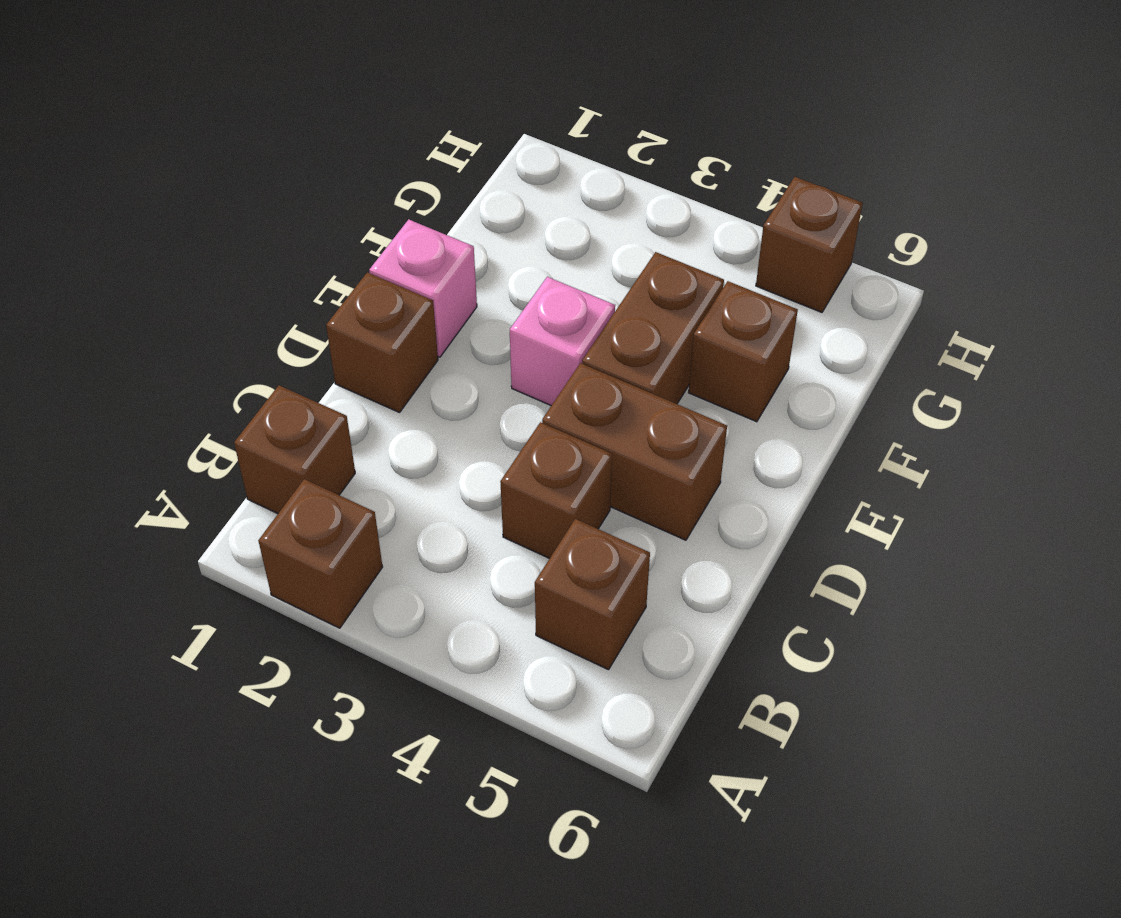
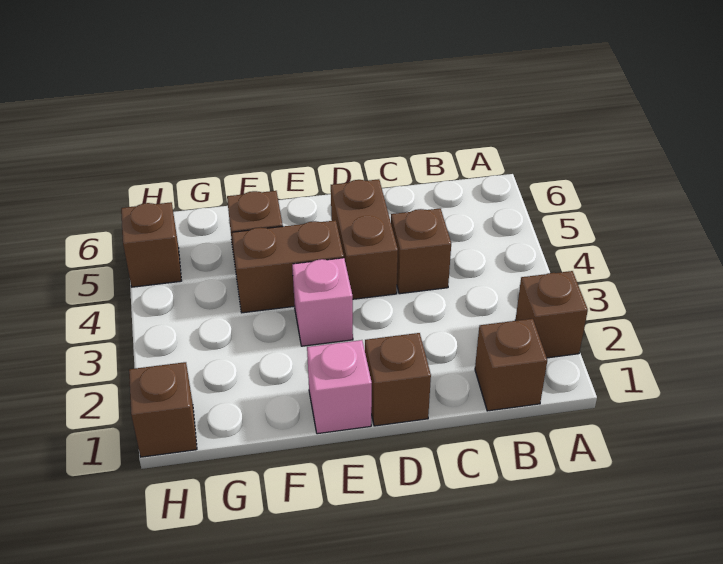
brown 1x1 brick [535,519,650,670] -> brown 1x1 brick moved to [129,362,197,457]

